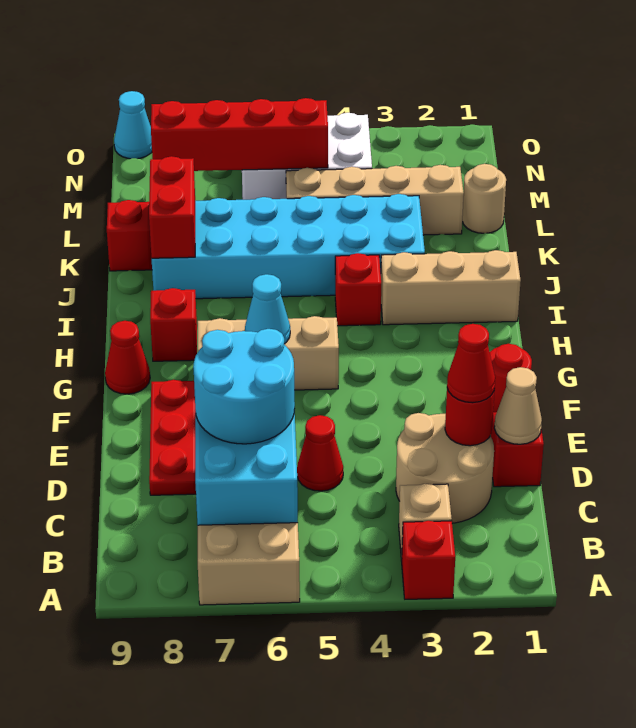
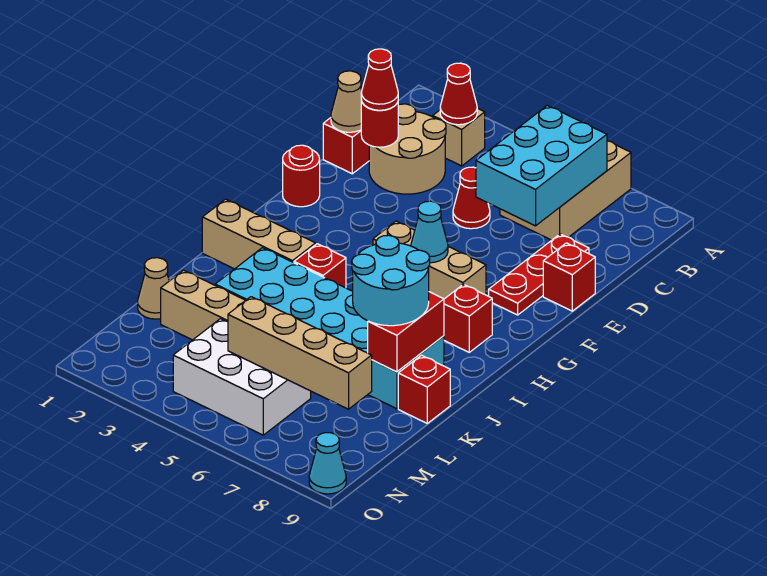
red 1x1 brick [402,521,455,599] -> red 1x1 brick moved to [543,243,595,311]
cyan 2x2 round brick [193,329,295,444] -> cyan 2x2 round brick moved to [352,235,430,326]
red 1x1 cone [105,321,150,394] -> red 1x1 cone moved to [440,63,477,125]
tan 1x1 round brick [462,164,506,233] -> tan 1x1 cone [138,258,169,319]
red 1x4 brick [151,98,328,171] -> tan 1x4 brick [228,297,372,409]

